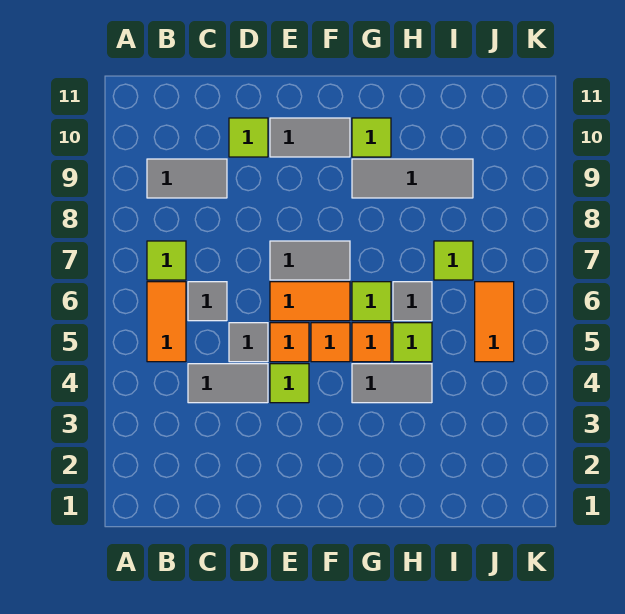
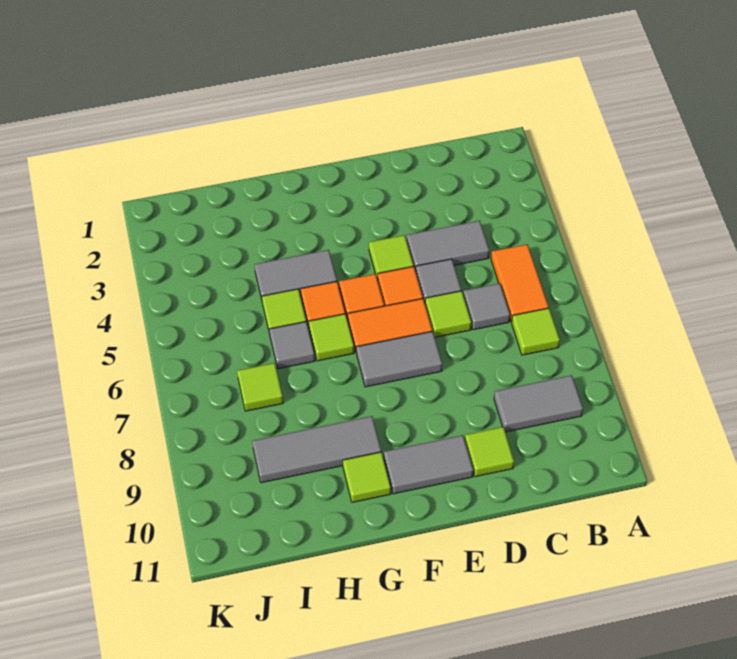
none -> lime 1x1 tile [425,291,471,337]
orange 1x2 tile [475,282,514,362] -> none

